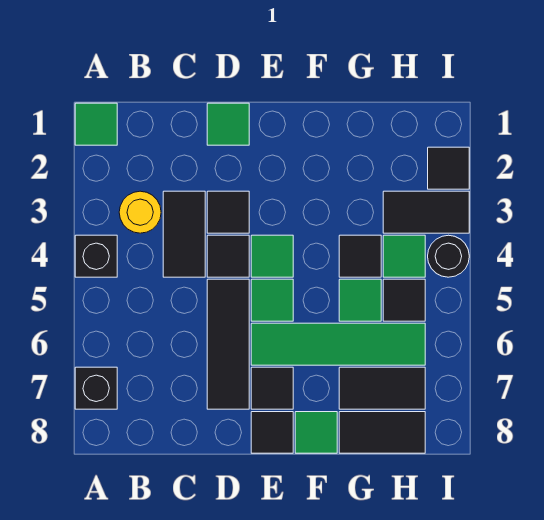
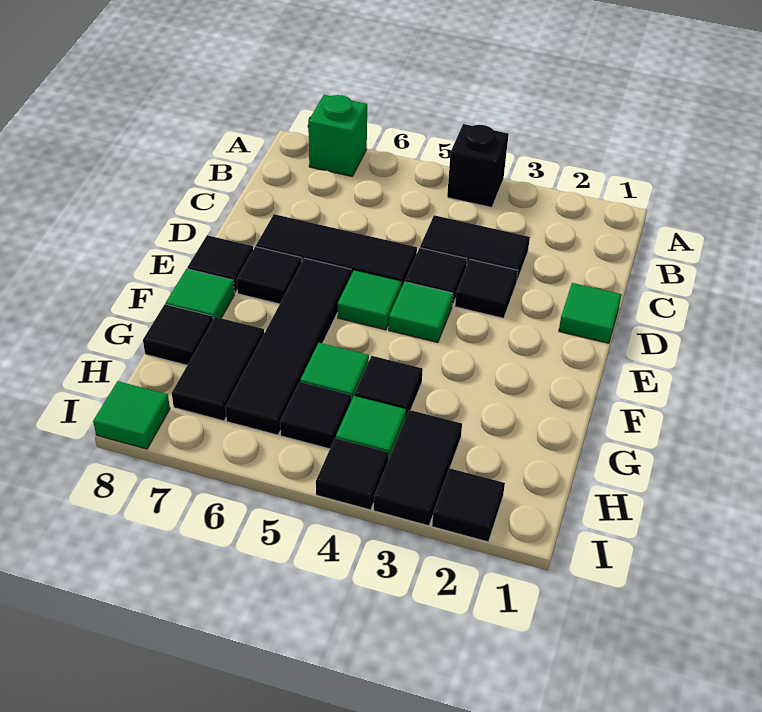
green 1x1 tile [75,103,117,145] -> green 1x1 tile moved to [93,381,170,449]
black 1x1 brick [75,367,117,409] -> green 1x1 brick [308,95,367,176]
yellow 1x1 round brick [119,191,161,233] -> none
green 1x4 tile [251,323,425,365] -> black 1x4 tile [225,258,351,435]
black 1x2 tile [339,412,425,453] -> black 1x1 tile [143,304,213,365]
black 1x1 round brick [428,235,469,277] -> black 1x1 tile [316,438,389,510]

